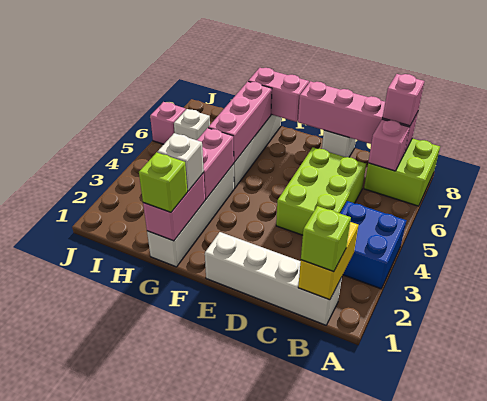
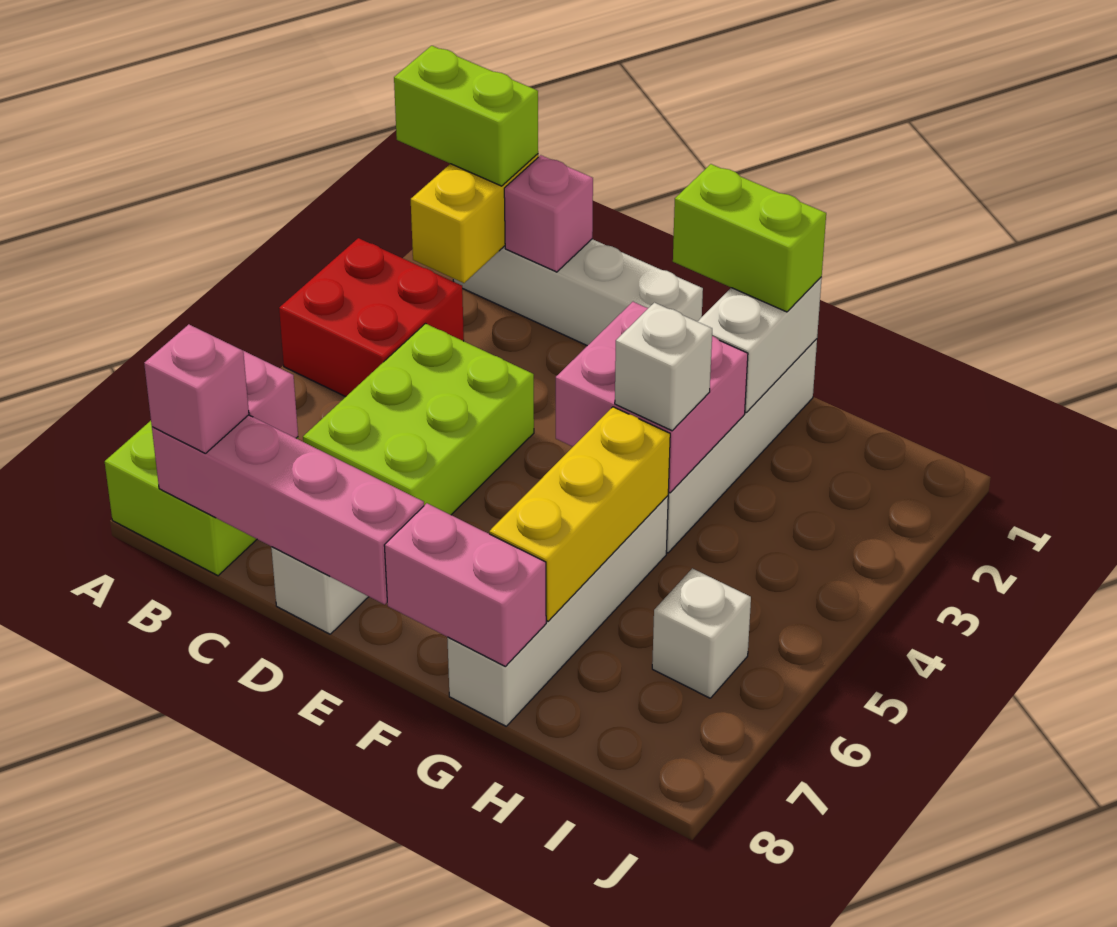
blue 2x2 brick [340,201,407,289] -> red 2x2 brick [279,238,464,397]
lime 1x1 brick [301,206,351,272] -> lime 1x2 brick [394,46,538,186]
pink 1x2 brick [143,173,205,241] -> white 1x2 brick [698,277,822,412]
lime 1x1 brick [139,152,187,212] -> lime 1x2 brick [673,164,826,312]
white 1x1 brick [158,133,204,191] -> white 1x1 brick moved to [615,303,712,431]
pink 1x2 brick [197,128,234,199] -> pink 2x2 brick [556,302,748,493]
pink 1x3 brick [208,82,272,162] -> yellow 1x3 brick [489,407,670,621]
pink 1x1 brick [150,102,186,144] -> pink 1x1 brick moved to [504,155,593,272]

